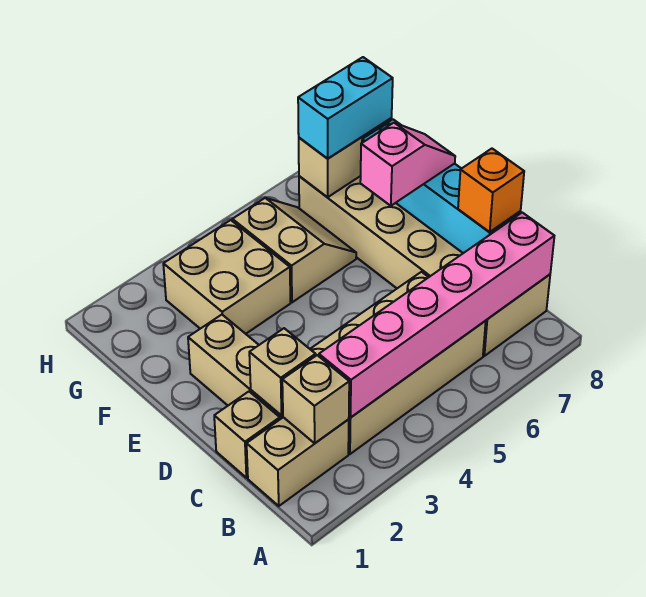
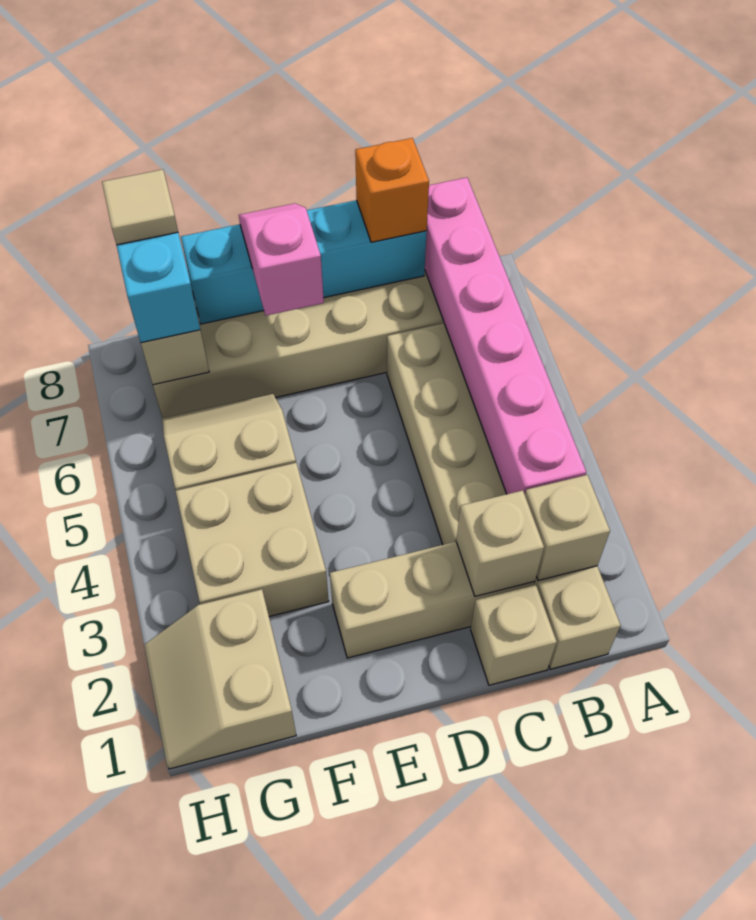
none -> tan 2x2 slope [144,589,296,769]
none -> tan 1x1 tile [102,169,178,245]

